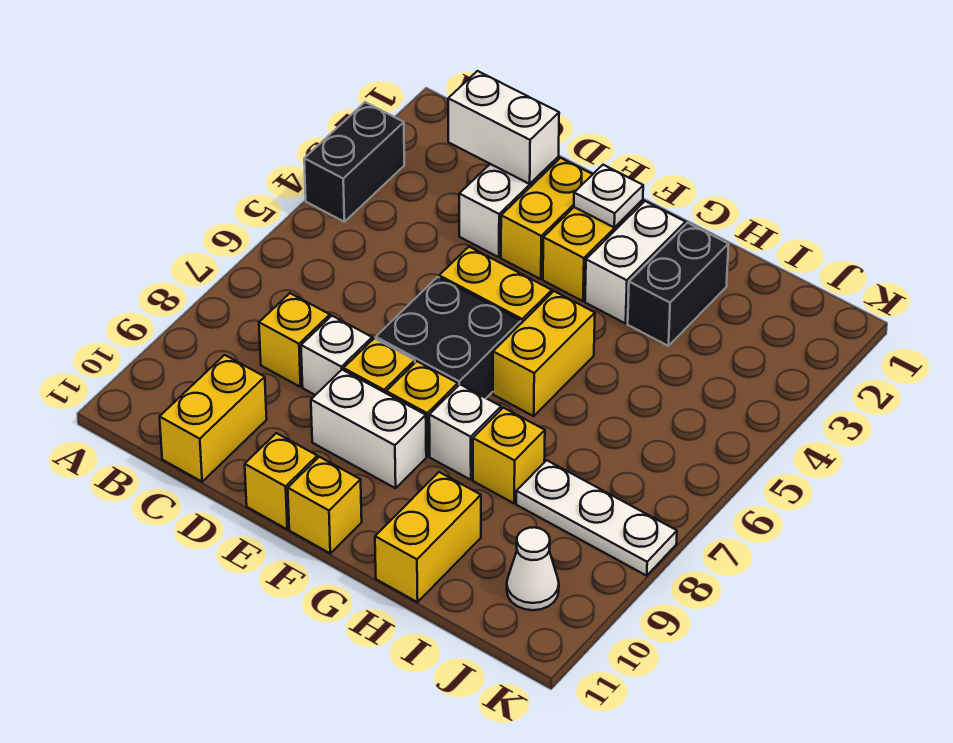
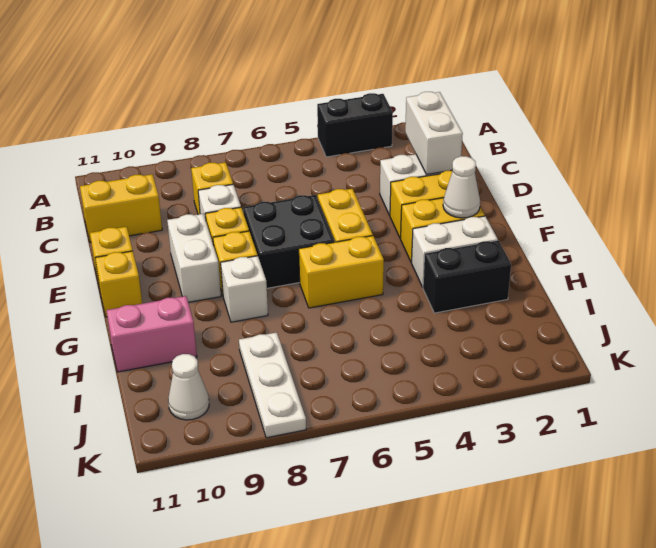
white 1x1 plate [574,165,643,228] -> white 1x1 cone [443,156,480,218]
yellow 1x1 brick [473,408,545,503] -> none
yellow 1x2 brick [375,472,481,602] -> pink 1x2 brick [106,296,197,372]

